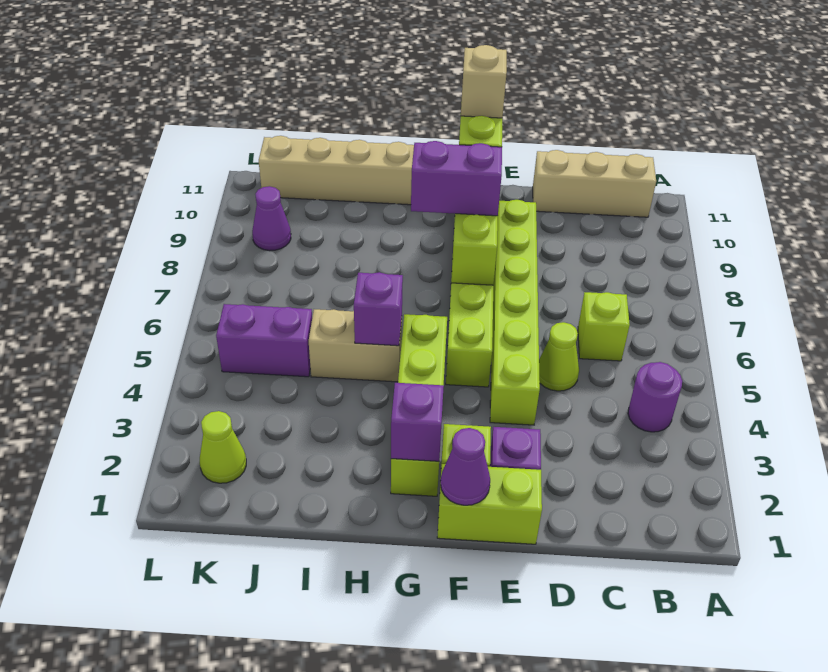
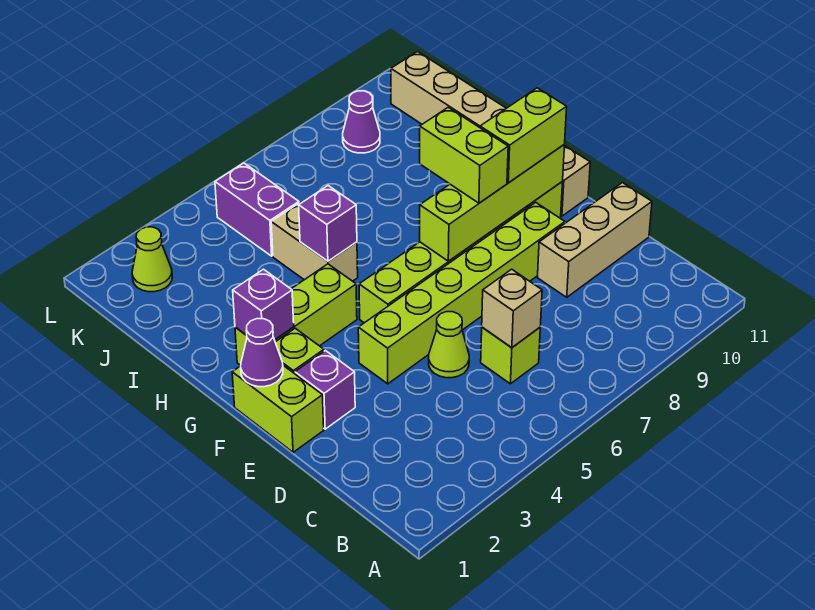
purple 1x1 round brick [628,362,682,432] -> none
tan 1x3 brick [533,150,656,217] -> tan 1x3 brick turned to [537,183,652,297]
purple 1x2 brick [411,141,502,216] -> lime 1x2 brick [420,107,508,203]
tan 1x1 brick [461,45,507,118] -> tan 1x1 brick moved to [482,269,542,348]
lime 1x4 brick [391,314,447,496] -> lime 1x3 brick [235,264,357,365]

